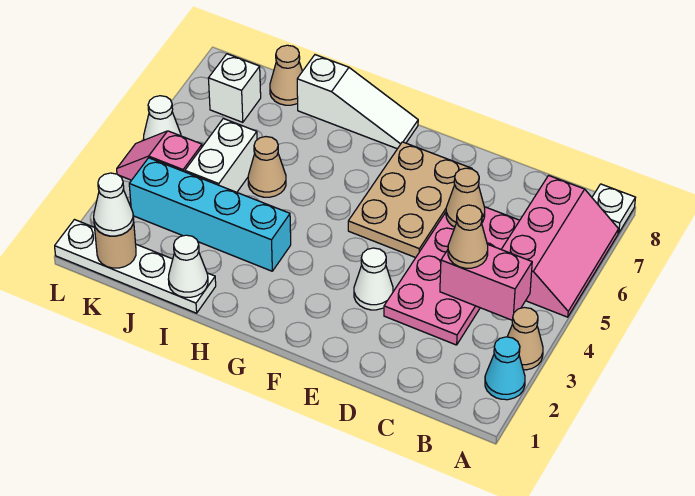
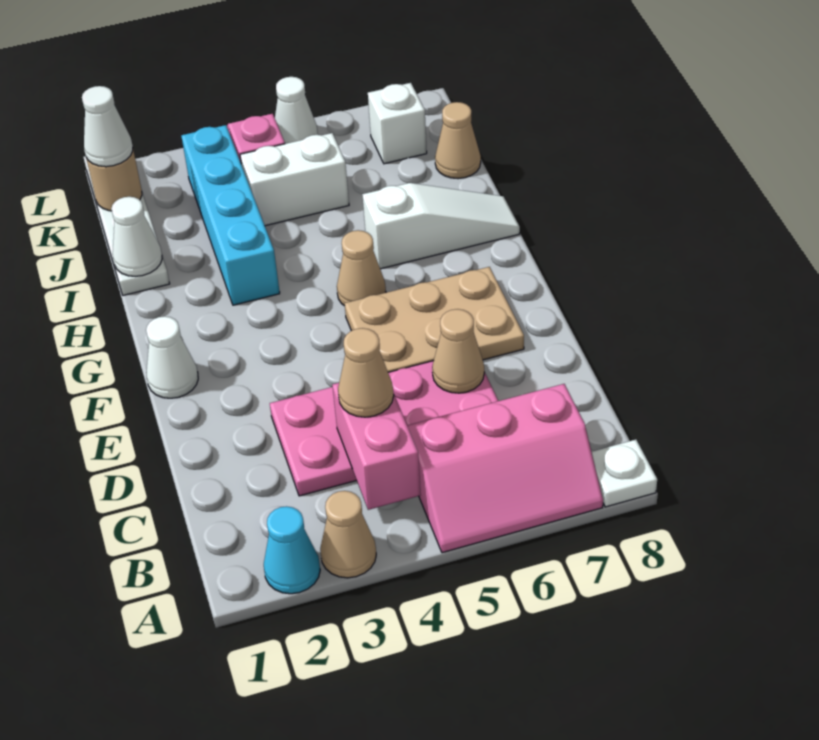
white 1x1 cone [354,248,393,310] -> white 1x1 cone moved to [146,316,198,398]
white 1x3 slope [297,55,418,149] -> white 1x3 slope turned to [362,183,520,269]
tan 1x1 cone [248,137,286,197] -> tan 1x1 cone moved to [337,230,386,306]

